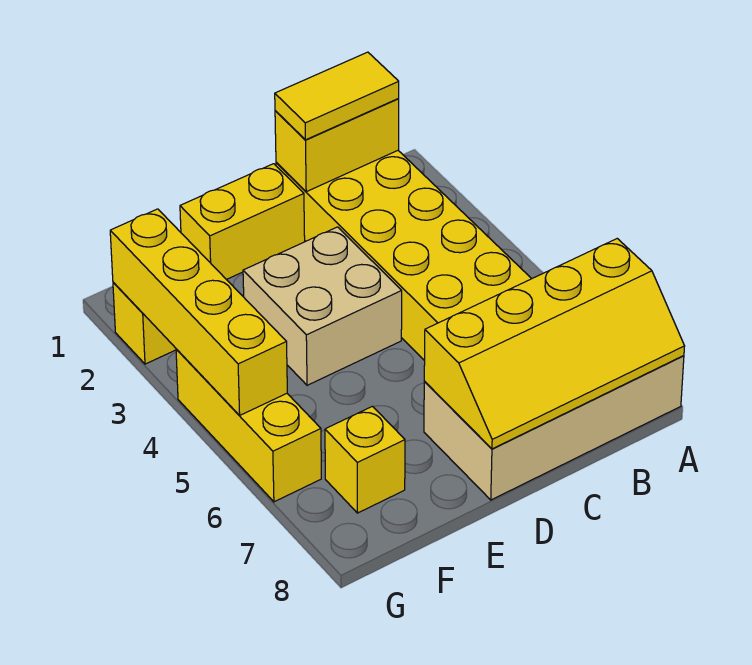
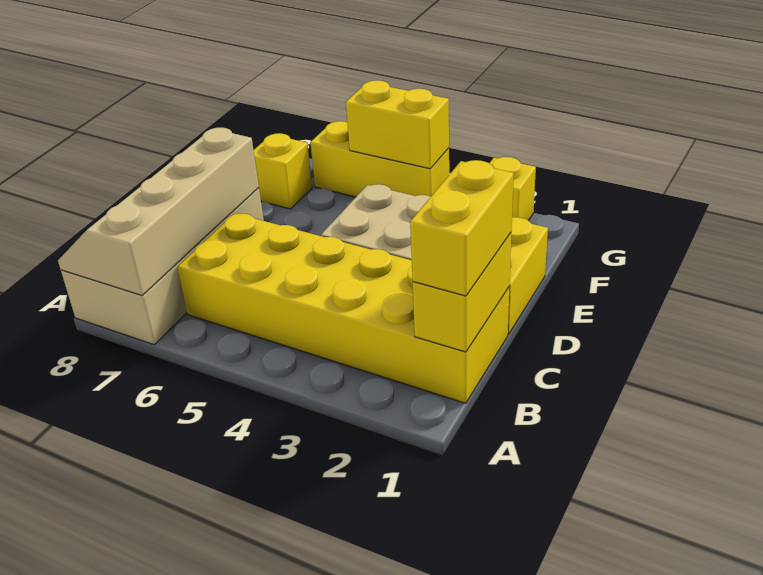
yellow 2x4 slope [424,239,685,449] -> tan 2x4 slope [58,128,259,295]
yellow 1x2 tile [275,52,399,140] -> yellow 1x2 brick [410,160,514,296]
yellow 1x4 brick [110,209,287,416] -> yellow 1x2 brick [346,80,449,169]

